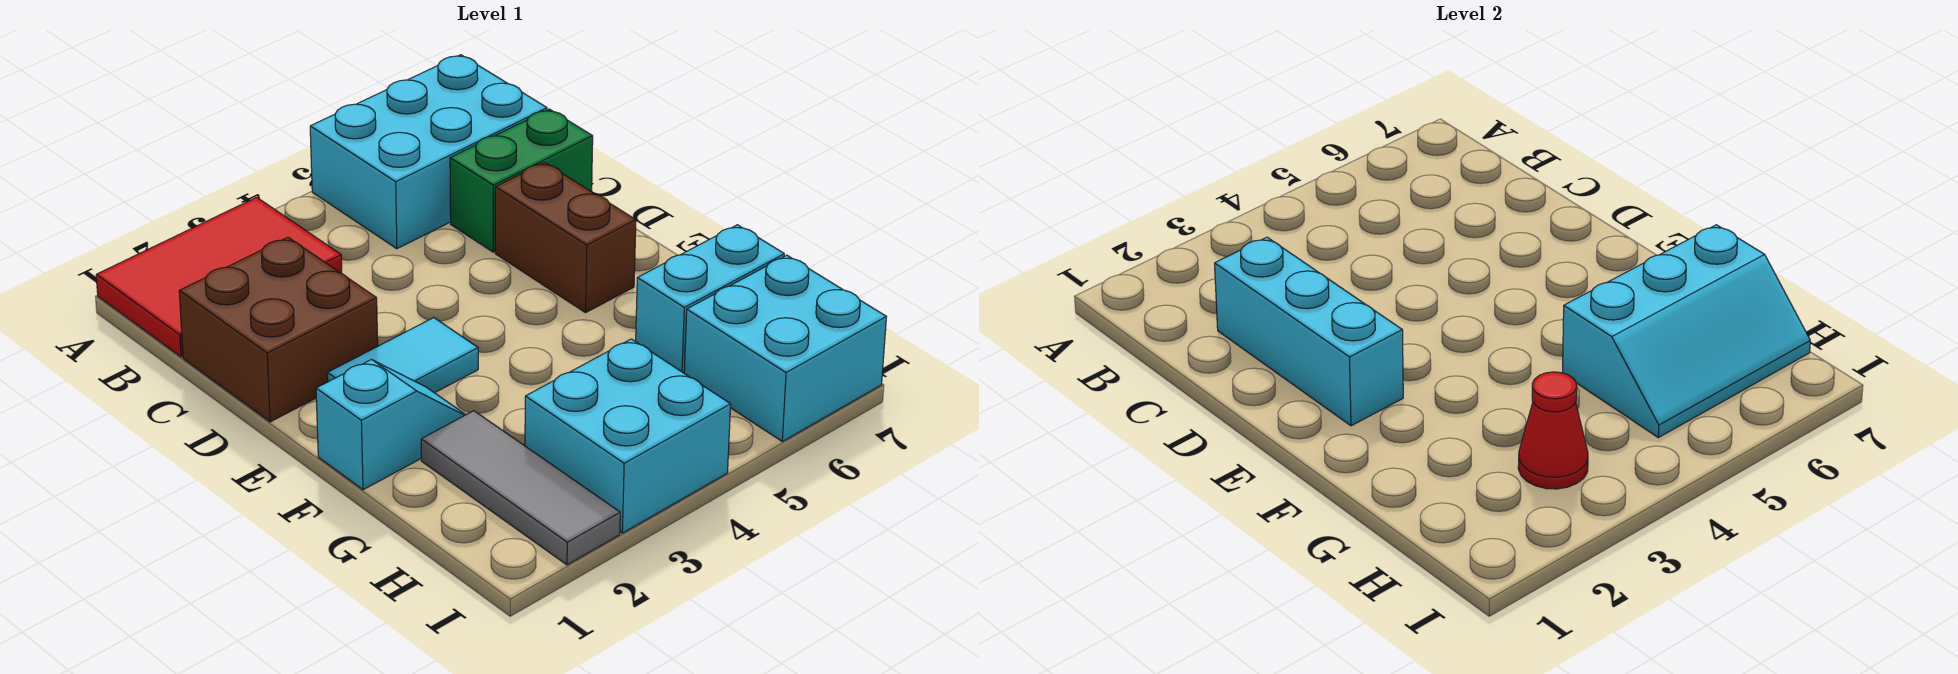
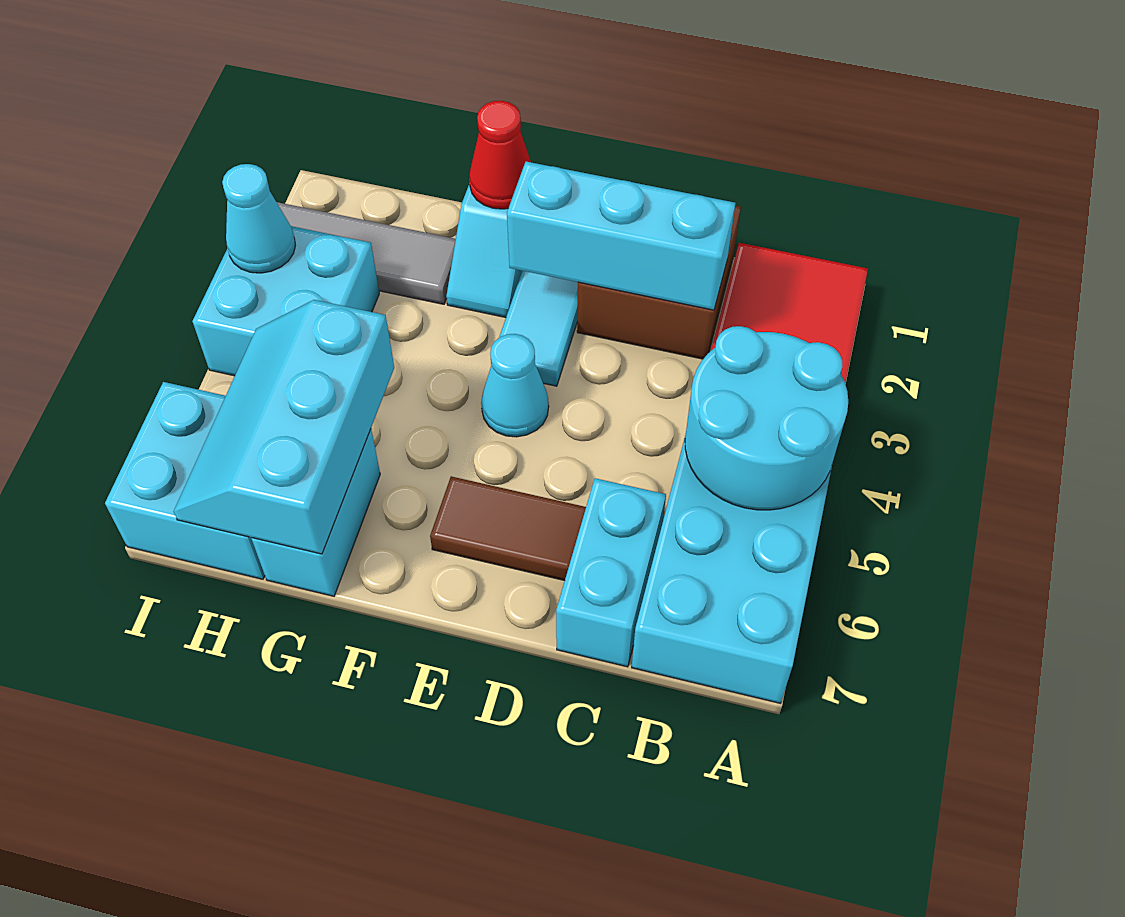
none -> cyan 2x2 round brick [685,326,848,510]
green 1x2 brick [450,109,593,252] -> cyan 1x2 brick [556,478,666,667]
brown 1x2 brick [495,162,636,313] -> brown 1x2 tile [430,476,586,581]
none -> cyan 1x1 cone [481,334,549,437]
red 1x1 cone [1518,372,1588,489] -> red 1x1 cone moved to [469,101,531,209]
none -> cyan 1x1 cone [222,164,295,273]

